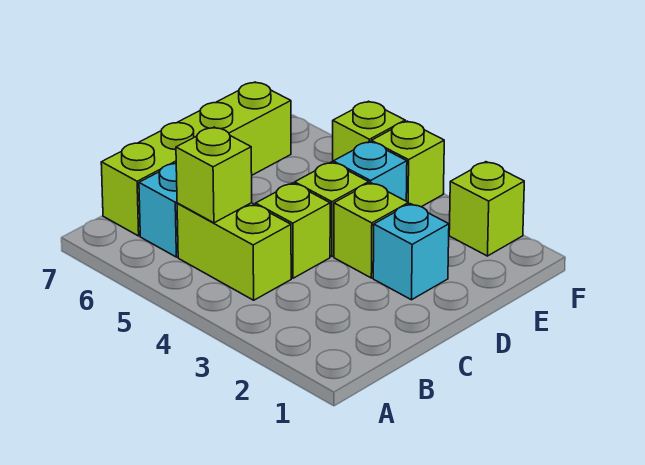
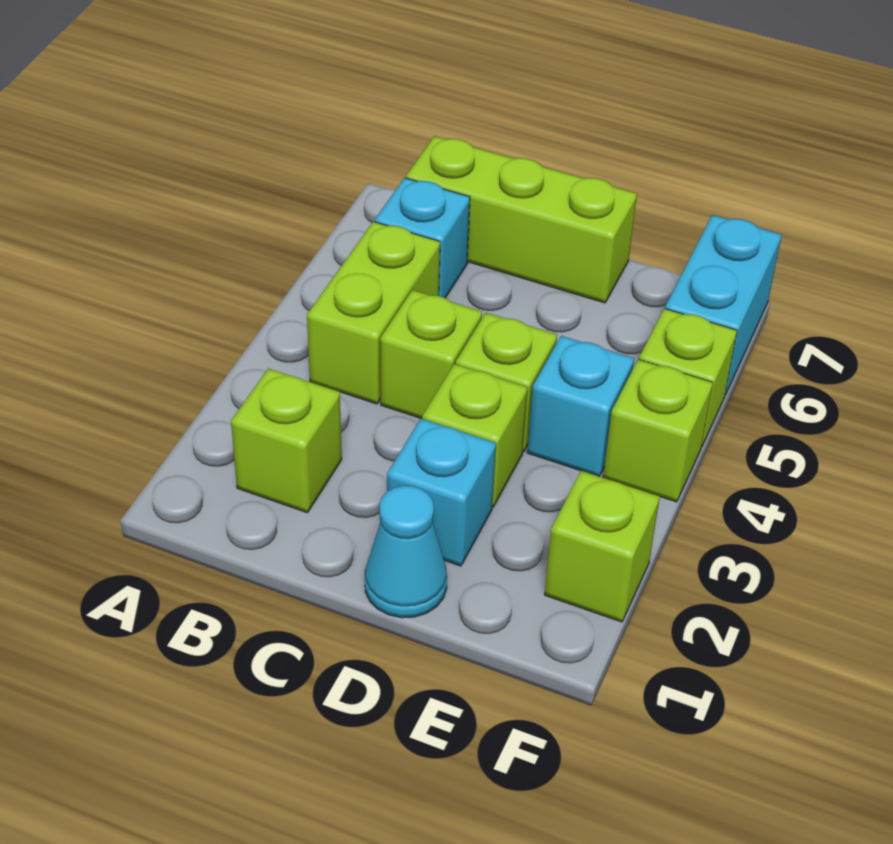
lime 1x1 brick [176,127,252,223] -> lime 1x1 brick moved to [231,369,342,513]
lime 1x4 brick [101,82,291,236] -> lime 1x3 brick [406,136,637,303]
none -> cyan 1x1 cone [365,486,447,618]
none -> cyan 1x2 brick [665,215,782,395]

